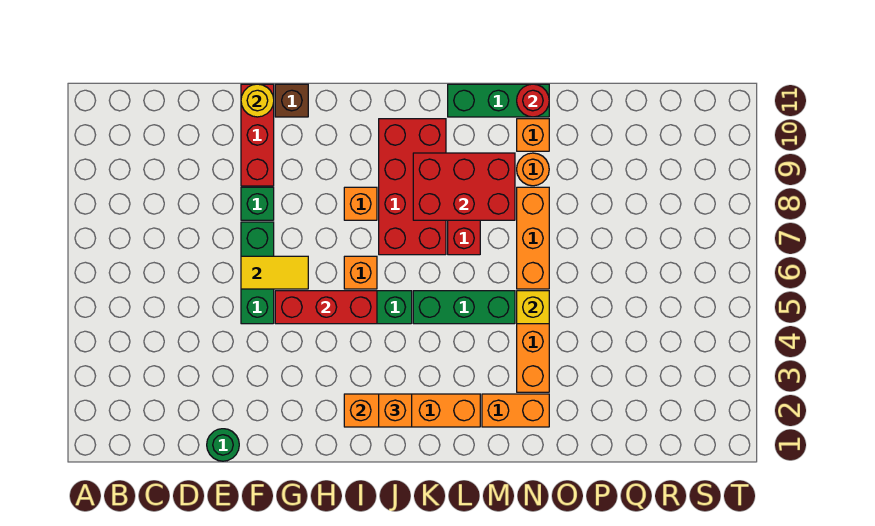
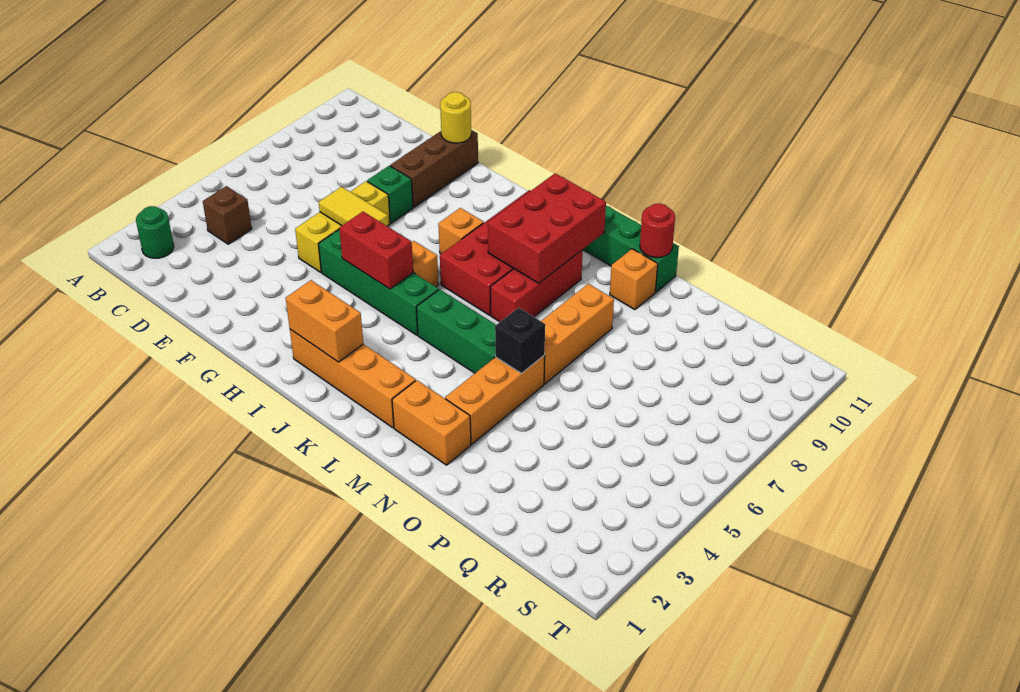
green 1x1 round brick [207,429,239,461] -> green 1x1 round brick moved to [136,206,174,258]
green 1x3 brick [241,222,274,324] -> yellow 1x3 brick [295,181,390,272]
red 1x3 brick [241,84,274,186] -> brown 1x3 brick [390,130,478,207]
red 1x3 brick [275,291,377,324] -> red 1x2 brick [339,212,413,289]
brown 1x1 brick [275,84,308,117] -> brown 1x1 brick moved to [203,186,252,244]
orange 1x1 brick [379,394,412,427] -> none
red 2x3 brick [413,153,515,220] -> red 2x3 brick turned to [488,173,606,283]
yellow 1x1 brick [517,291,549,324] -> black 1x1 brick [495,308,545,373]
orange 1x1 round brick [517,153,549,186] -> none

